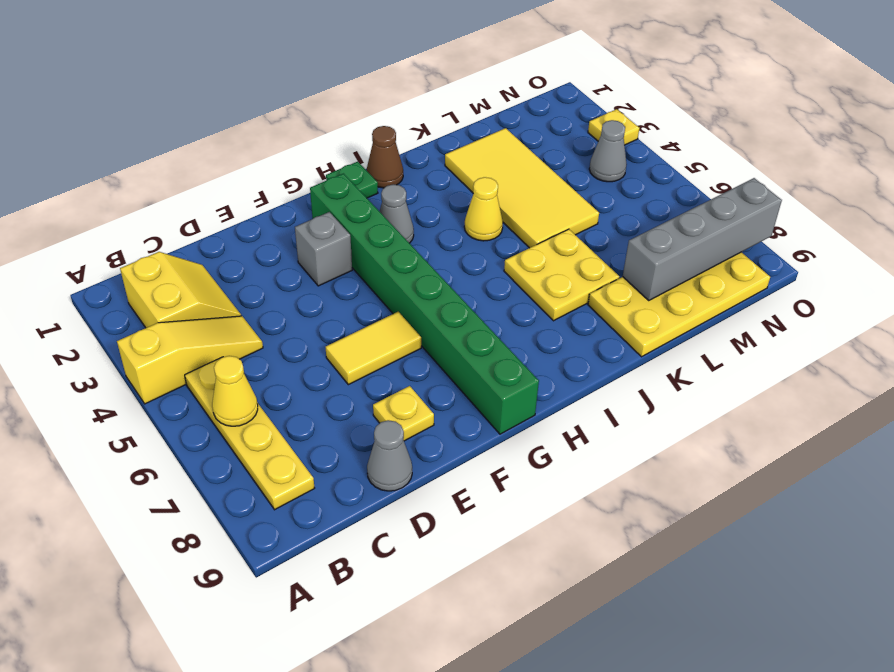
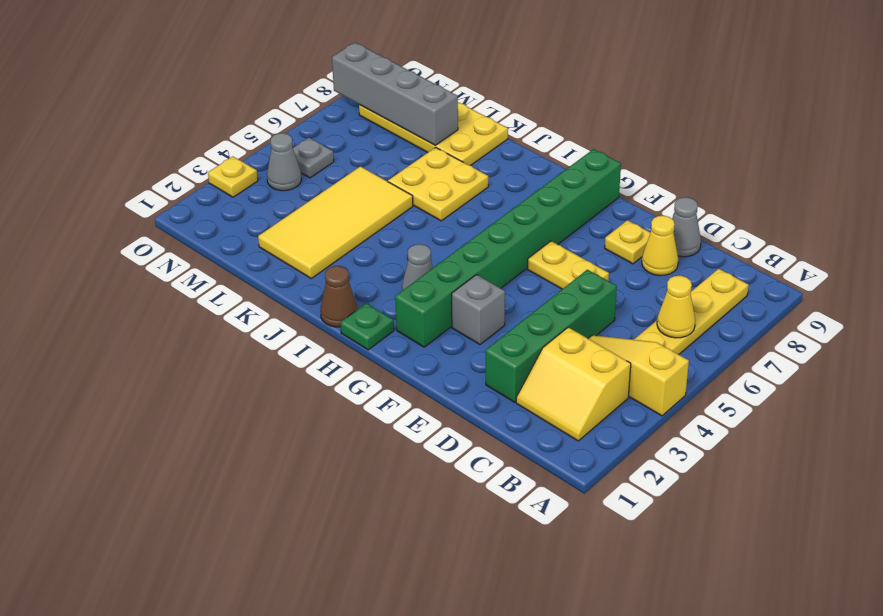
yellow 2x2 slope [120,252,241,328] -> yellow 2x2 slope turned to [516,327,631,441]
none -> green 1x4 brick [486,270,617,402]
yellow 1x2 tile [326,312,421,385] -> yellow 1x2 plate [528,241,609,289]
yellow 1x1 cone [464,177,503,241] -> yellow 1x1 cone moved to [642,216,678,276]
none -> grey 1x1 plate [293,138,334,178]

